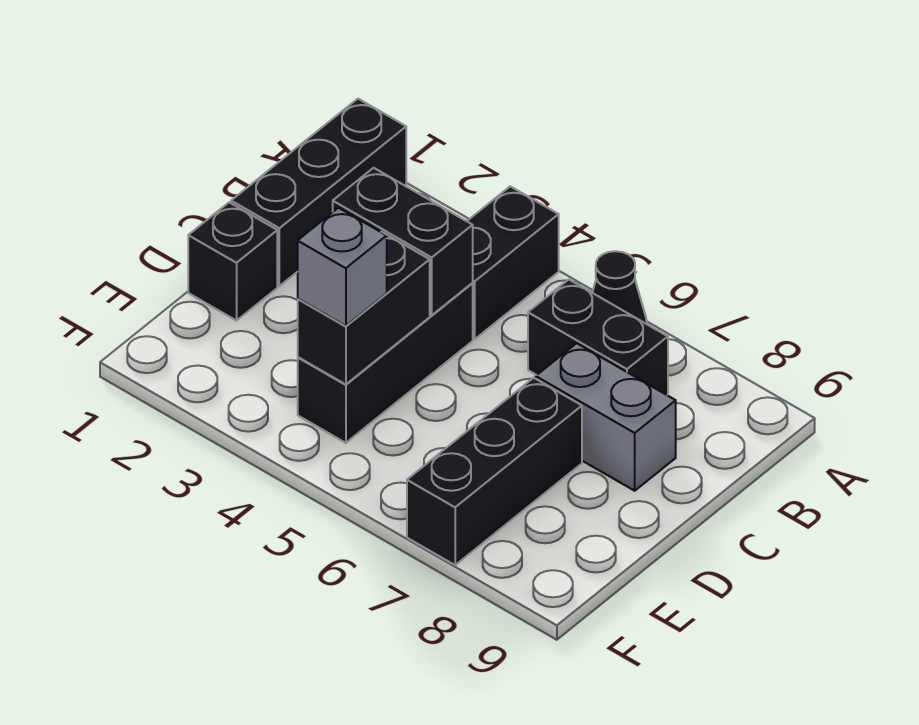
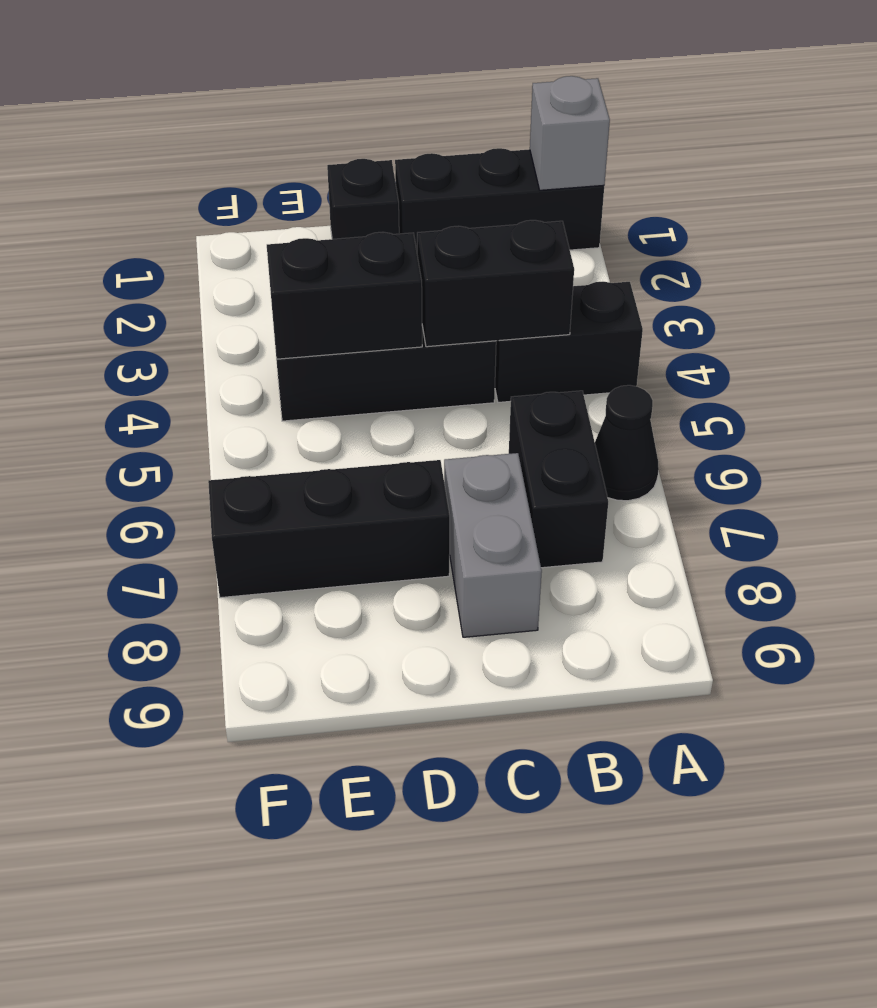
black 1x2 brick [333,168,473,315] -> black 1x2 brick turned to [417,220,574,347]
grey 1x1 brick [298,208,387,326] -> grey 1x1 brick moved to [530,76,610,190]

